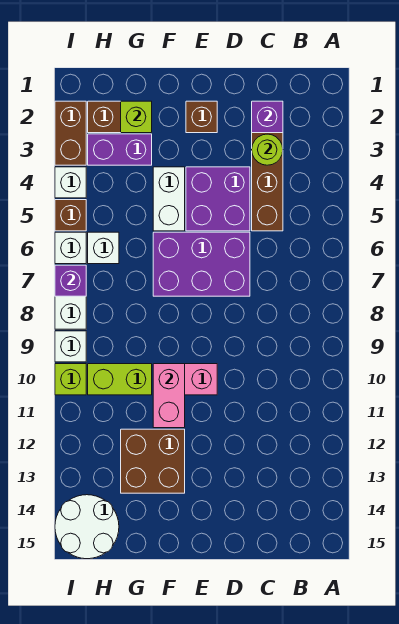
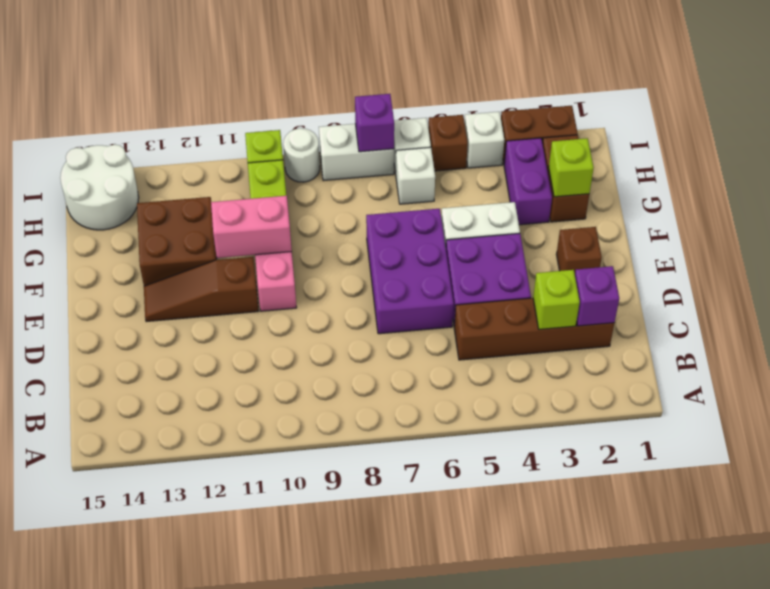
lime 1x1 round brick [252,134,283,165] -> lime 1x1 brick [533,270,580,329]
none -> brown 1x3 slope [144,257,258,322]
white 1x1 brick [55,331,86,362] -> white 1x1 round brick [283,128,320,182]

